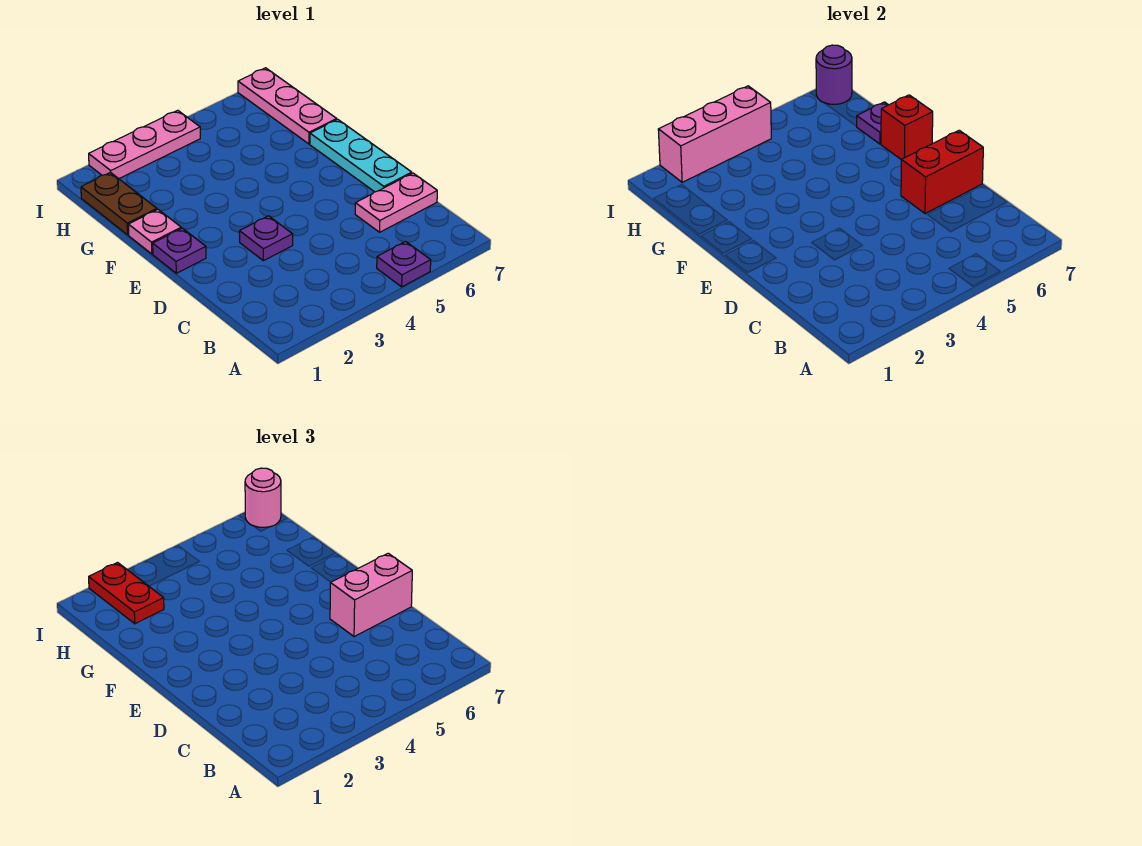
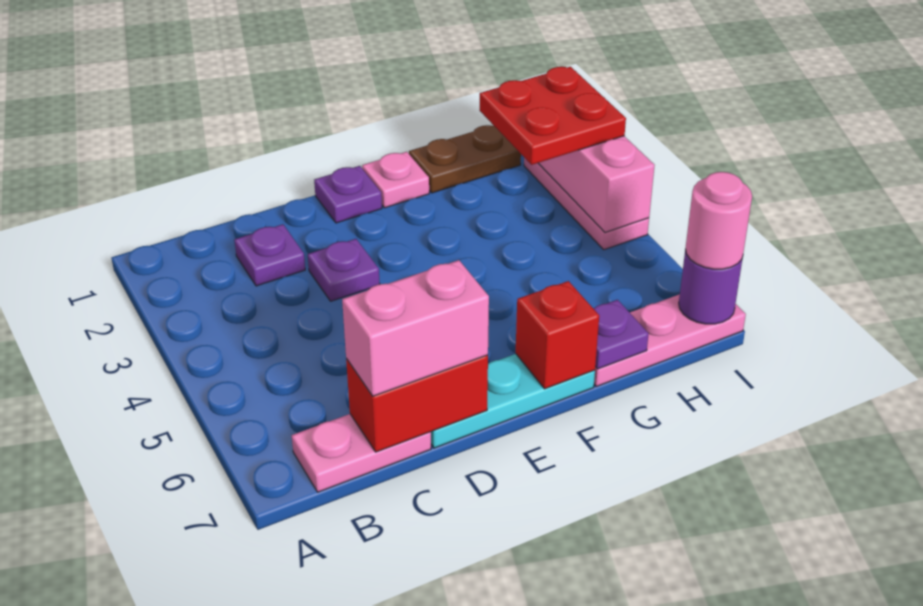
purple 1x1 plate [377,241,431,287] -> purple 1x1 plate moved to [234,224,305,286]
pink 1x2 plate [355,173,437,232] -> pink 1x2 plate turned to [292,414,431,492]
red 1x2 brick [901,130,983,214] -> red 1x2 brick turned to [346,355,488,452]
pink 1x2 brick [330,553,412,637] -> pink 1x2 brick turned to [342,260,489,396]
red 1x2 plate [89,563,164,624] -> red 2x2 plate [480,67,626,165]

